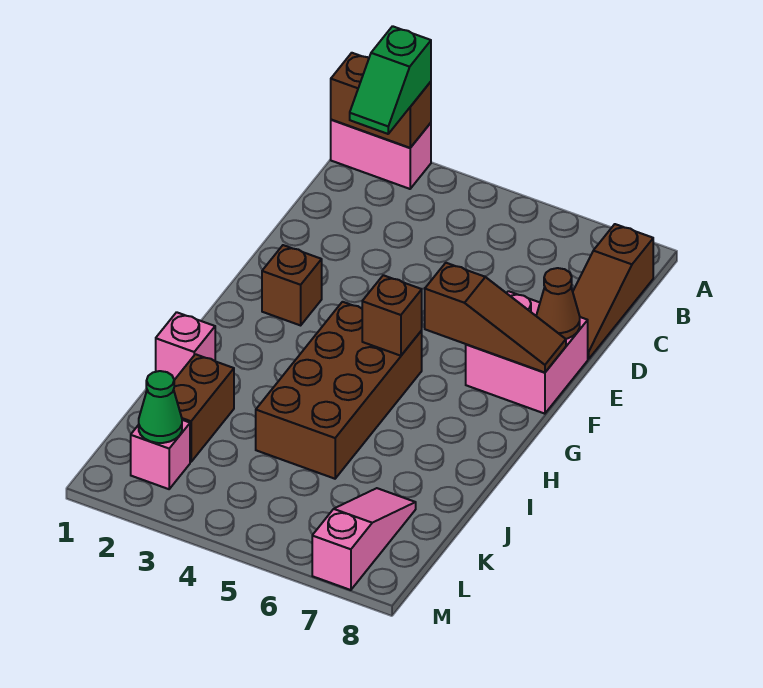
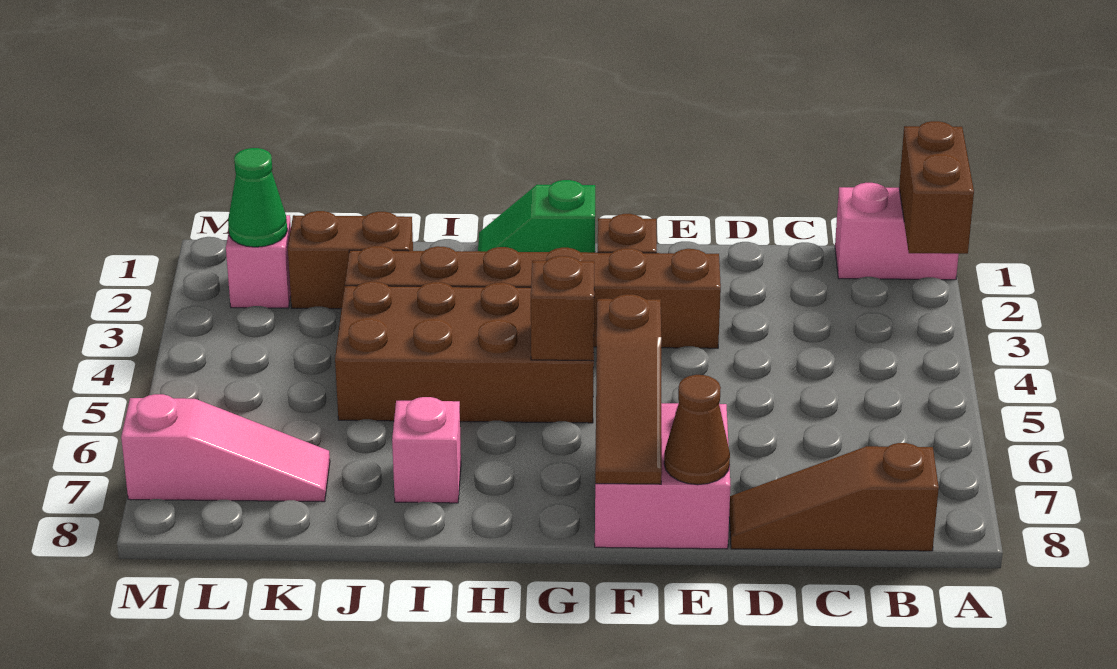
pink 1x2 brick [331,120,431,189] -> pink 1x2 brick turned to [835,183,959,280]
green 1x2 slope [350,26,431,134] -> green 1x2 slope moved to [478,180,595,253]
none -> brown 1x6 brick [345,246,721,348]
pink 1x1 brick [156,312,215,380] -> pink 1x1 brick moved to [392,397,461,503]

